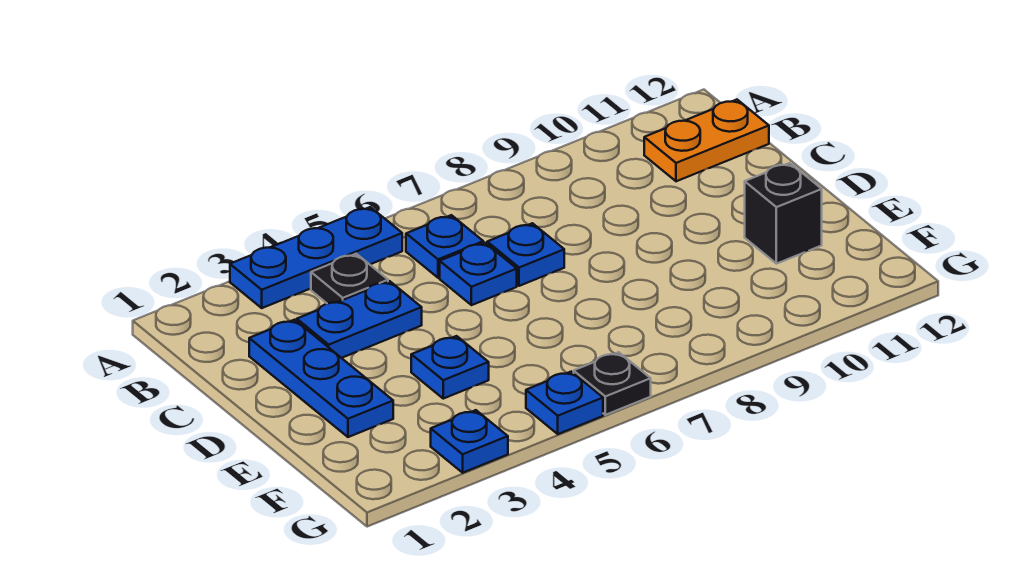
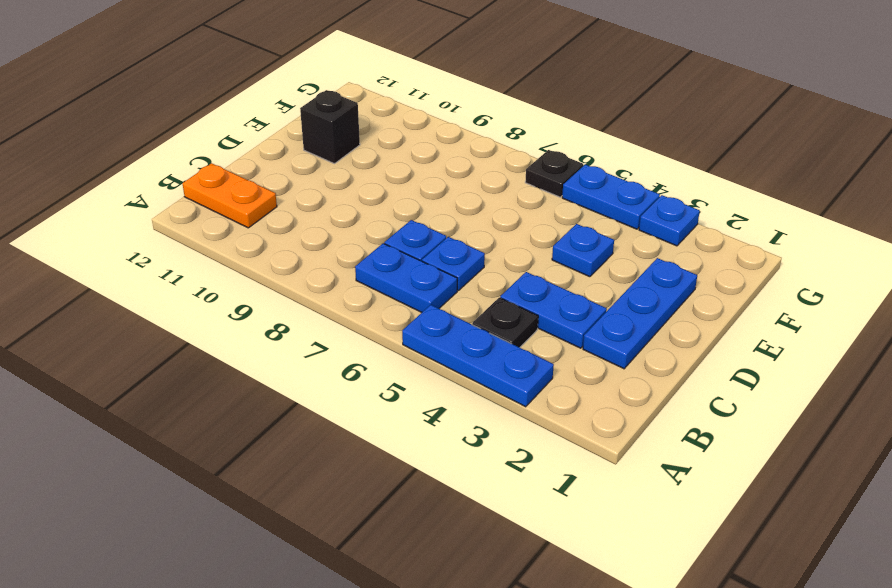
blue 1x1 plate [406,215,483,278] -> blue 1x2 plate [355,243,457,312]
blue 1x1 plate [526,372,603,434] -> blue 1x2 plate [562,165,660,229]

